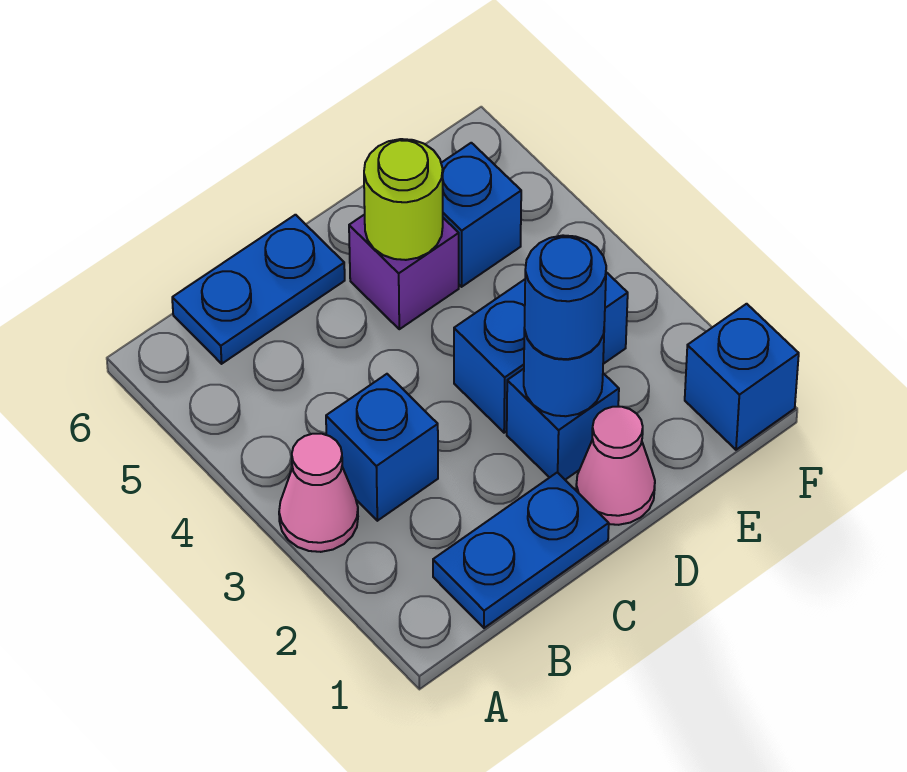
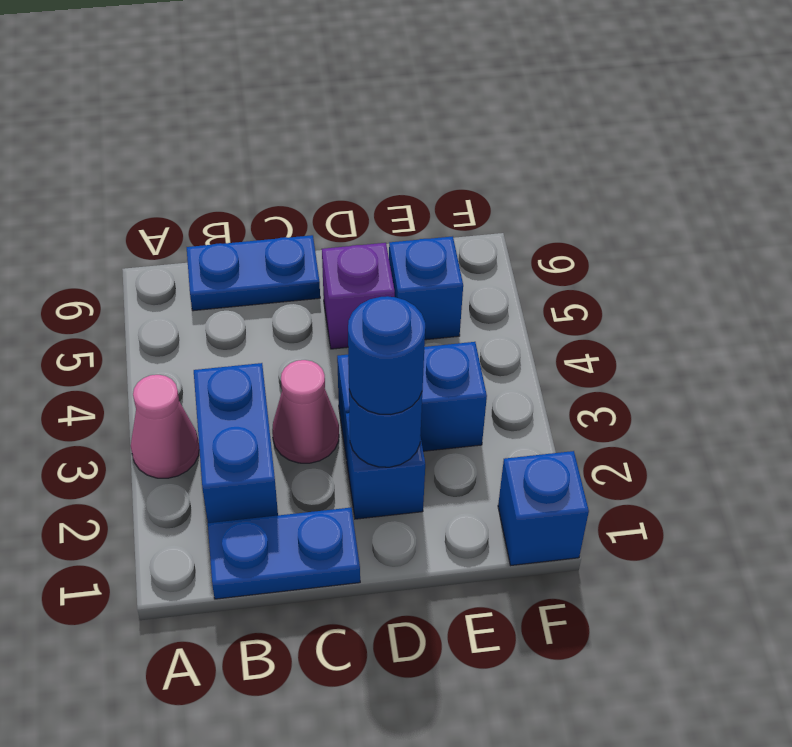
blue 1x1 brick [326,374,438,521] -> blue 1x2 brick [194,363,278,523]
pink 1x1 cone [576,407,655,525] -> pink 1x1 cone moved to [272,360,339,463]
lime 1x1 round brick [364,139,443,260] -> none

